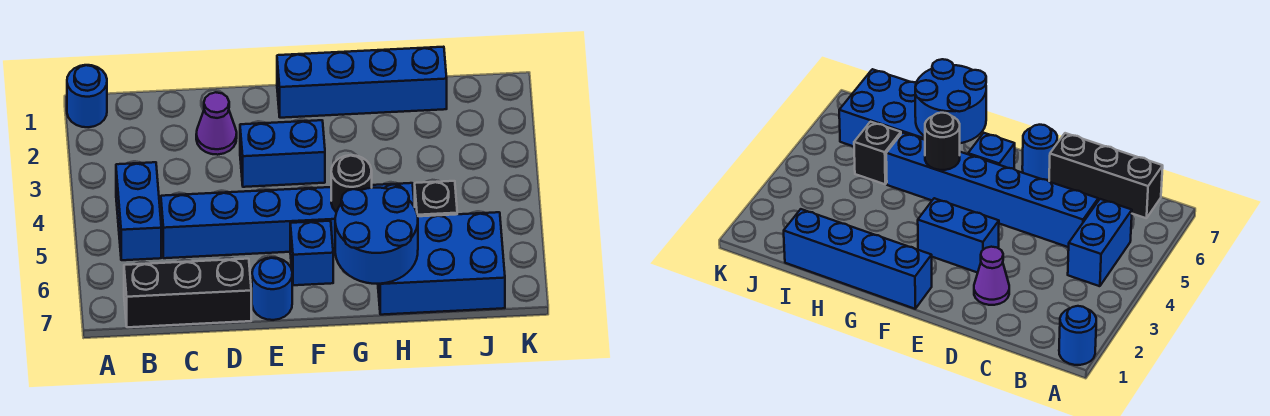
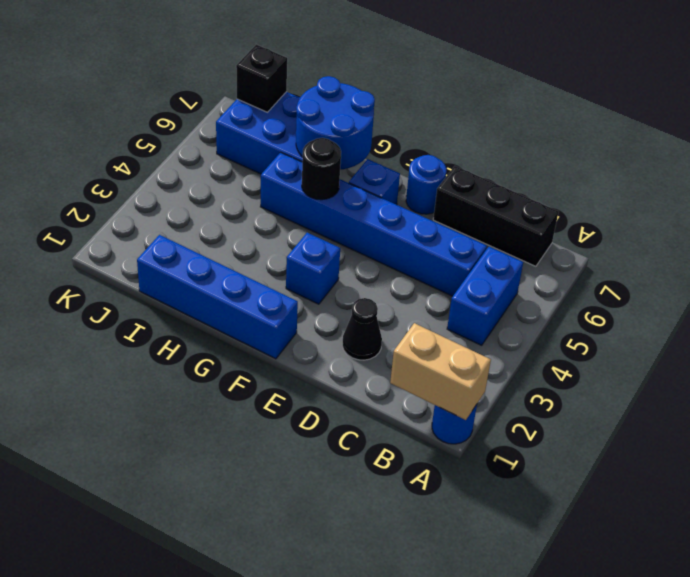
none -> tan 1x2 brick [390,323,491,420]
purple 1x1 cone [196,92,237,155] -> black 1x1 cone [342,298,382,360]
blue 1x2 brick [240,120,325,187] -> blue 1x1 brick [286,233,340,304]
black 1x1 brick [415,181,457,216] -> black 1x1 brick moved to [236,45,287,112]

